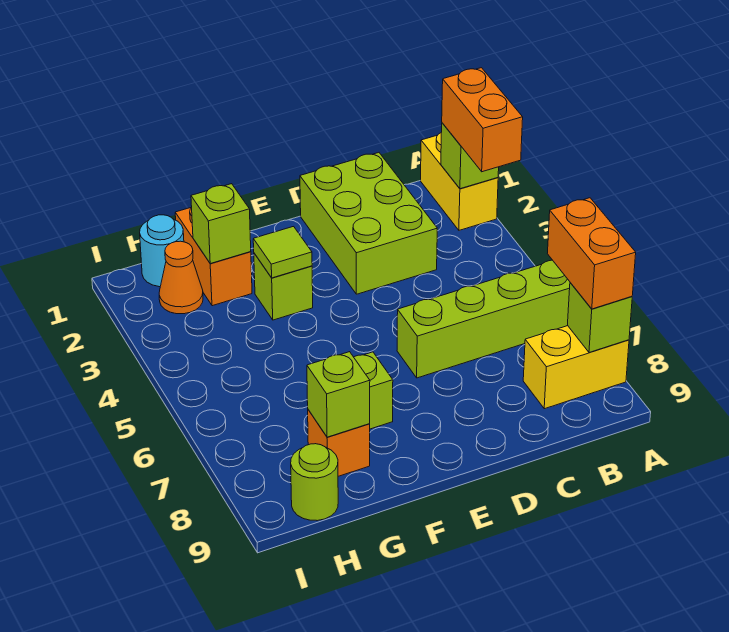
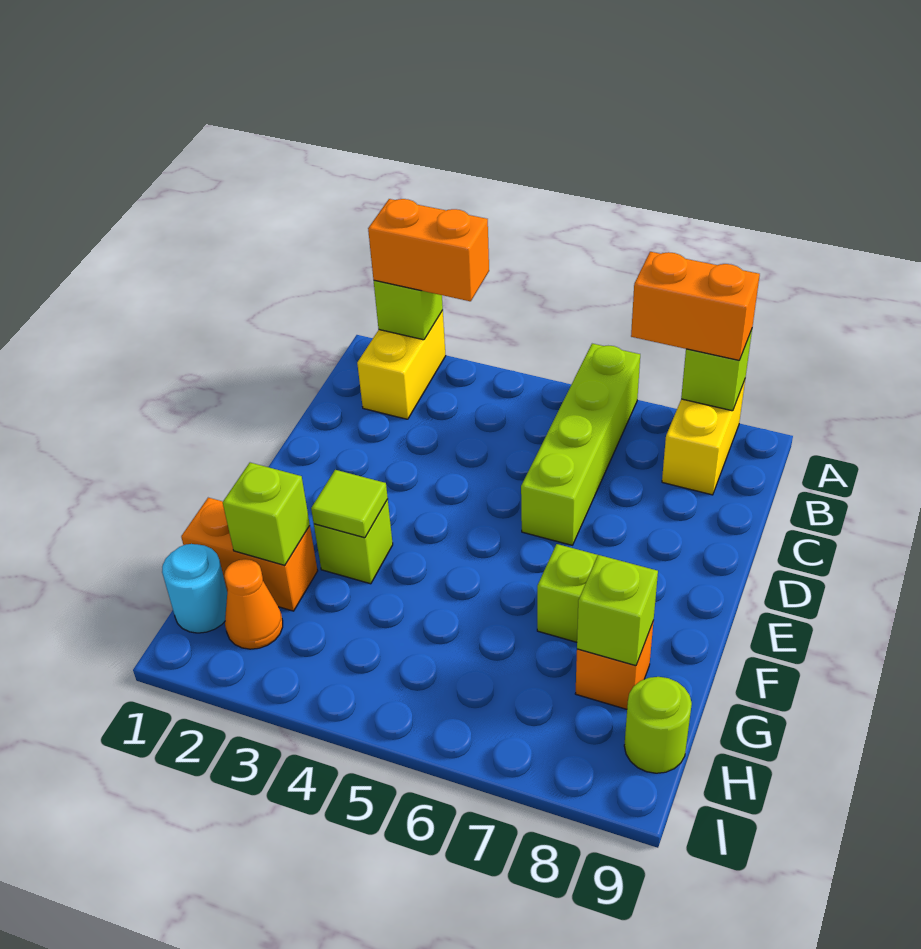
yellow 1x2 brick [421,133,498,230] -> yellow 1x2 brick turned to [357,310,446,419]
lime 2x3 brick [300,153,437,294] -> none

